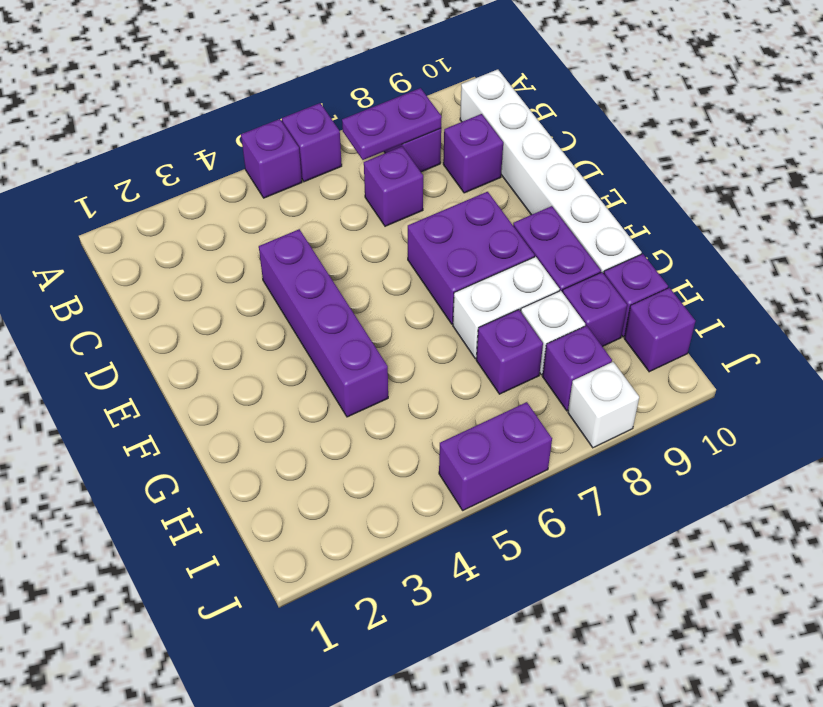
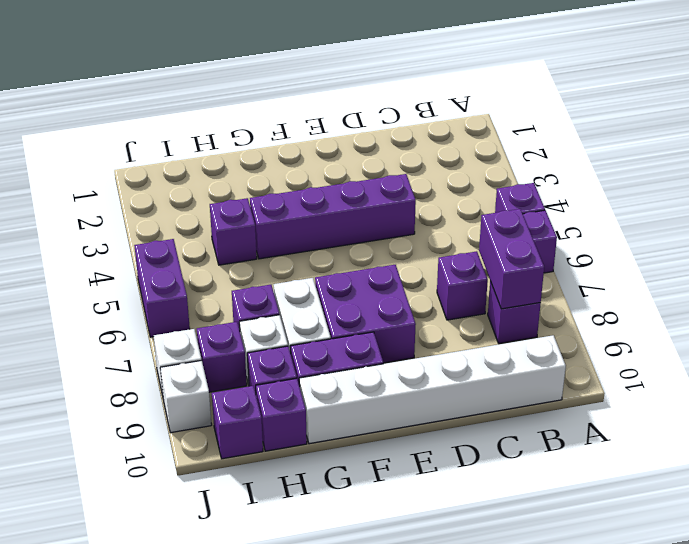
purple 1x2 plate [342,88,442,160] -> purple 1x2 brick [479,209,544,309]
purple 1x1 brick [443,114,503,193] -> purple 1x1 brick moved to [210,198,257,265]
none -> white 1x1 brick [160,360,212,433]

